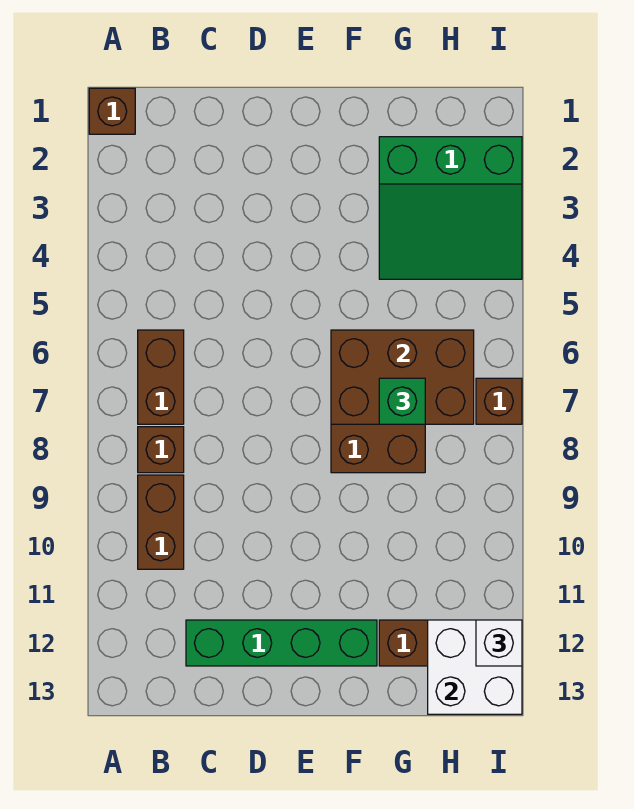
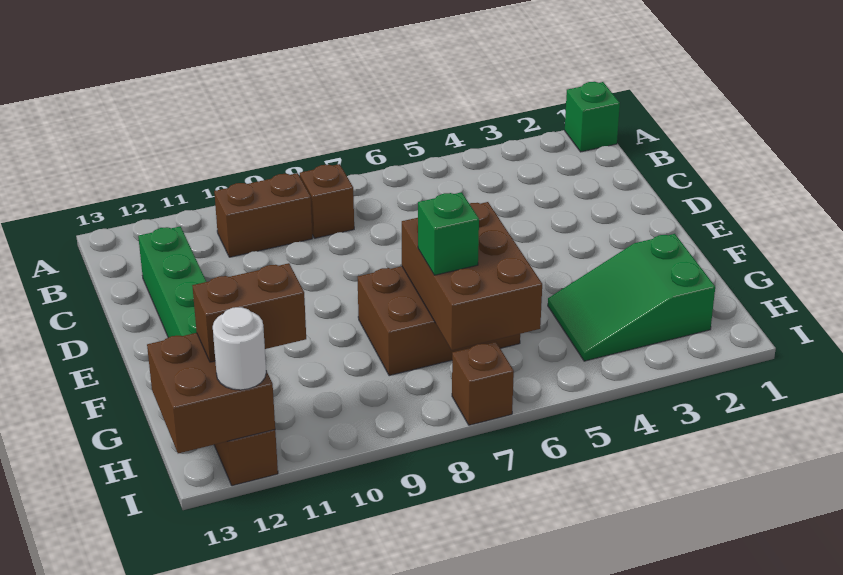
brown 1x1 brick [89,88,135,134] -> green 1x1 brick [565,82,620,152]
brown 1x2 brick [138,330,184,424] -> brown 1x2 brick moved to [192,263,306,362]
green 3x3 slope [379,137,522,279] -> green 2x3 slope [548,234,715,361]
white 2x2 brick [428,620,522,714] -> brown 2x2 brick [147,333,275,453]
white 1x1 brick [476,620,522,666] -> white 1x1 round brick [213,307,266,390]

